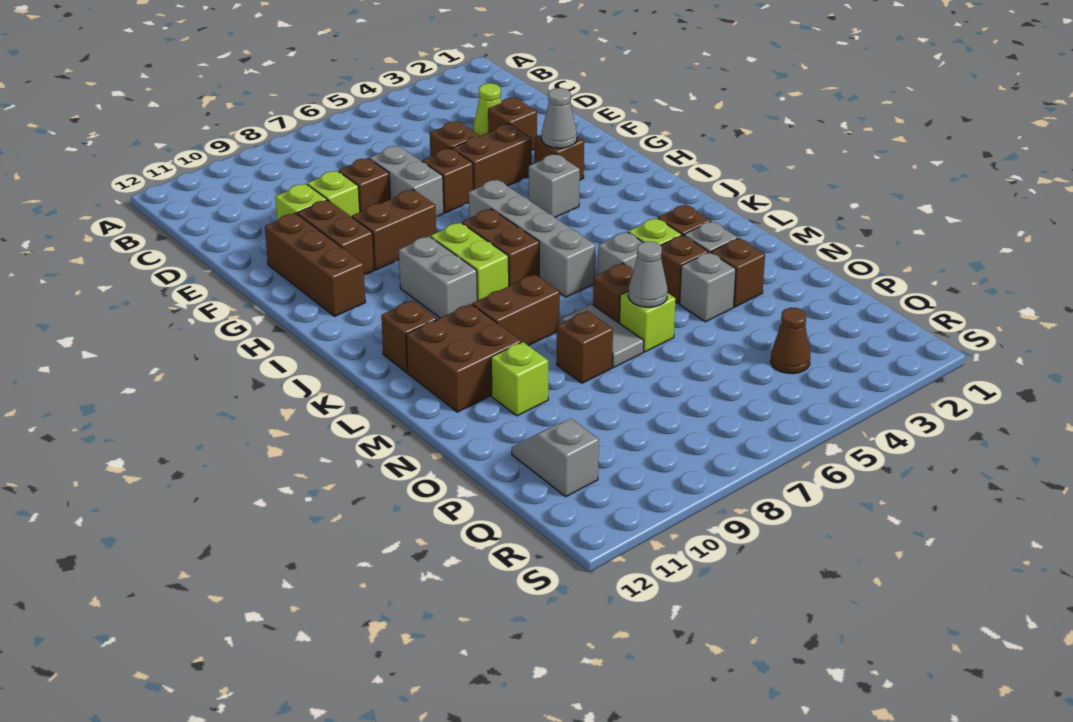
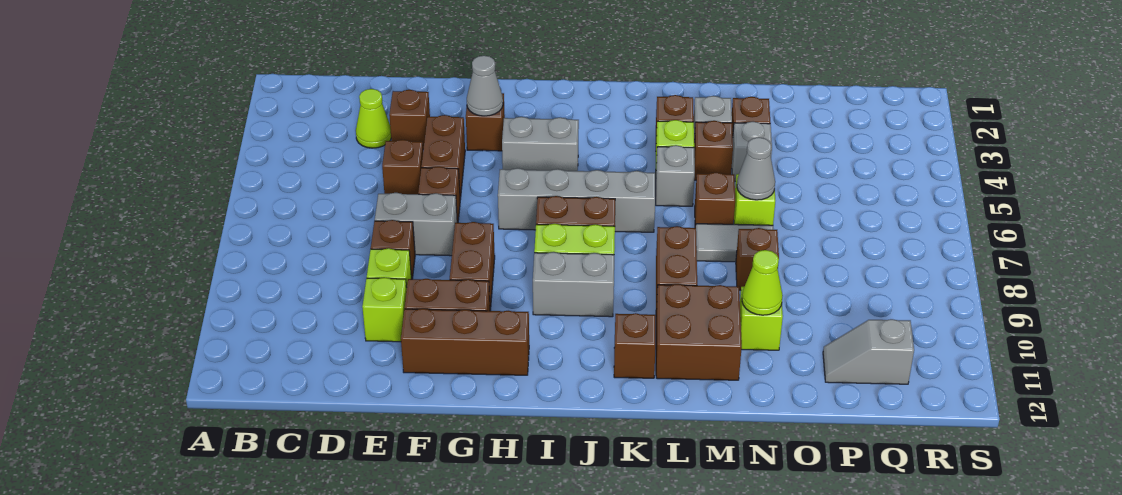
grey 1x1 brick [529,154,580,217] -> grey 1x2 brick [502,117,579,171]
none -> lime 1x1 cone [742,250,783,315]
brown 1x1 cone [771,308,810,374] -> none

